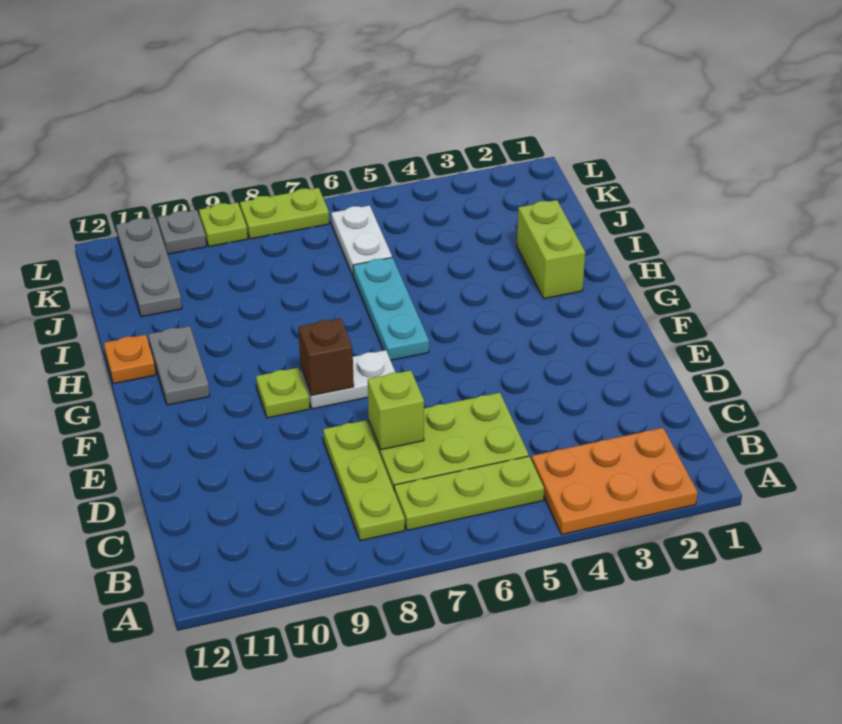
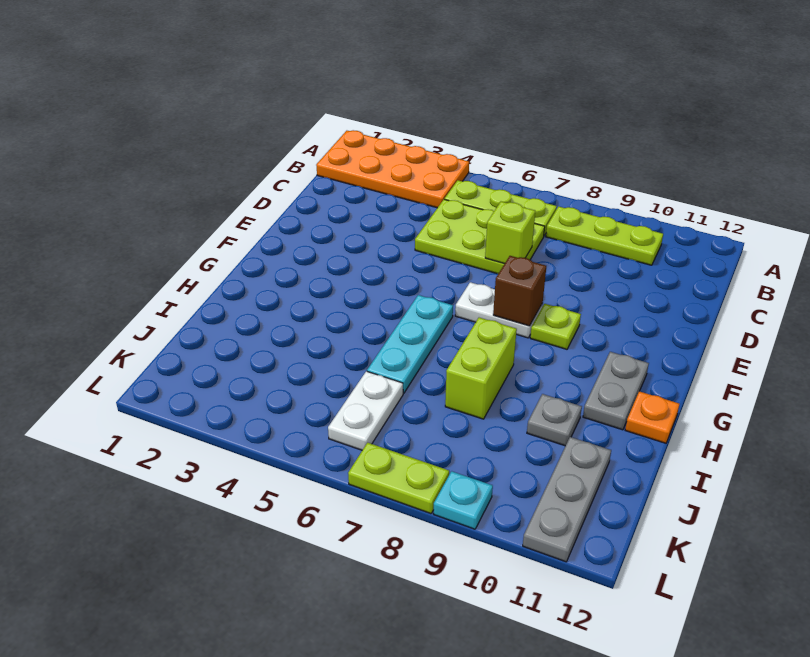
orange 2x3 plate [532,428,698,534] -> orange 2x4 plate [316,130,469,208]
lime 1x3 plate [323,420,405,541] -> lime 1x3 plate turned to [546,206,663,265]
lime 1x2 brick [517,200,585,299] -> lime 1x2 brick moved to [445,318,517,419]
lime 1x1 plate [199,202,248,246] -> cyan 1x1 plate [434,471,493,529]
grey 1x1 plate [158,210,206,254] -> grey 1x1 plate moved to [527,394,582,446]

